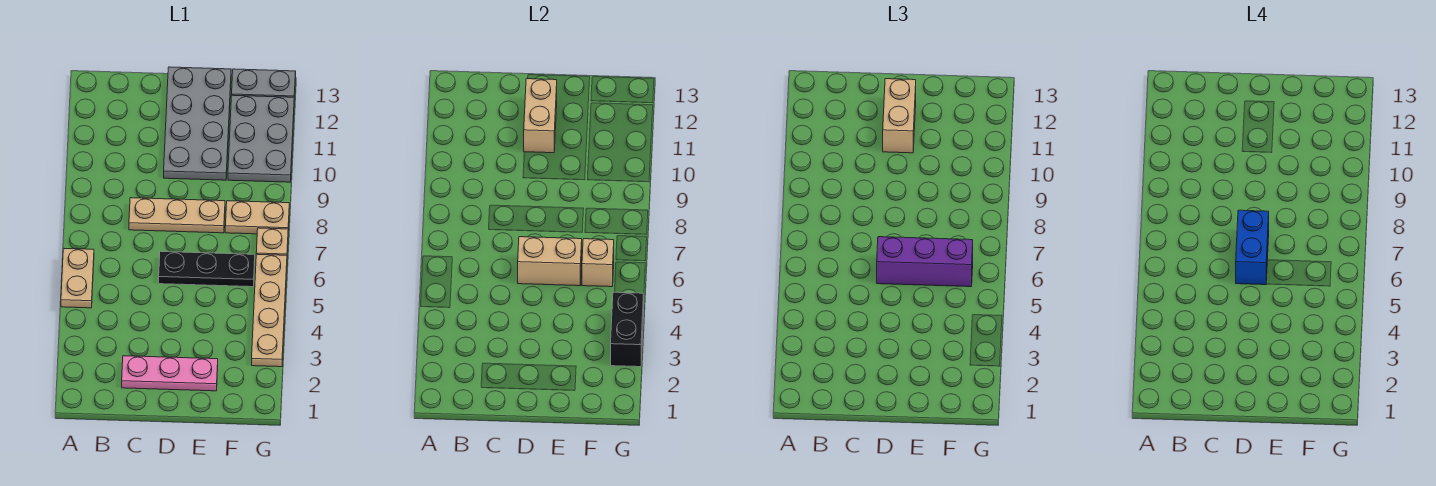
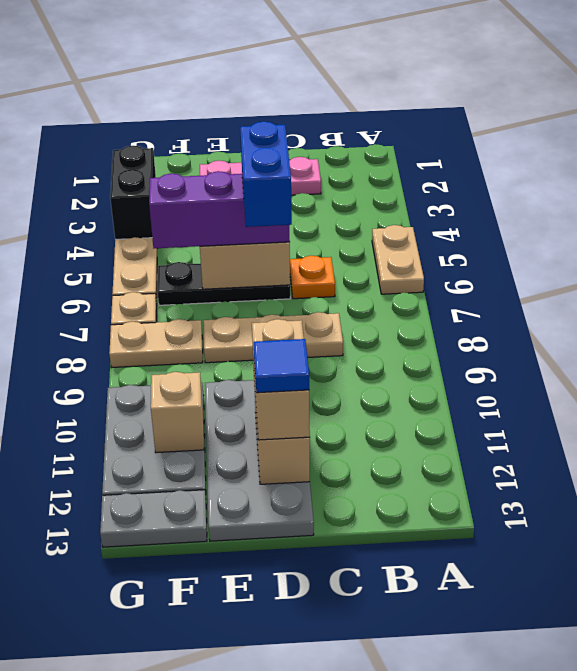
none -> orange 1x1 plate [290,256,335,299]
none -> blue 1x1 tile [254,339,309,393]
tan 1x1 brick [582,239,614,287] -> tan 1x1 brick moved to [151,372,204,453]

